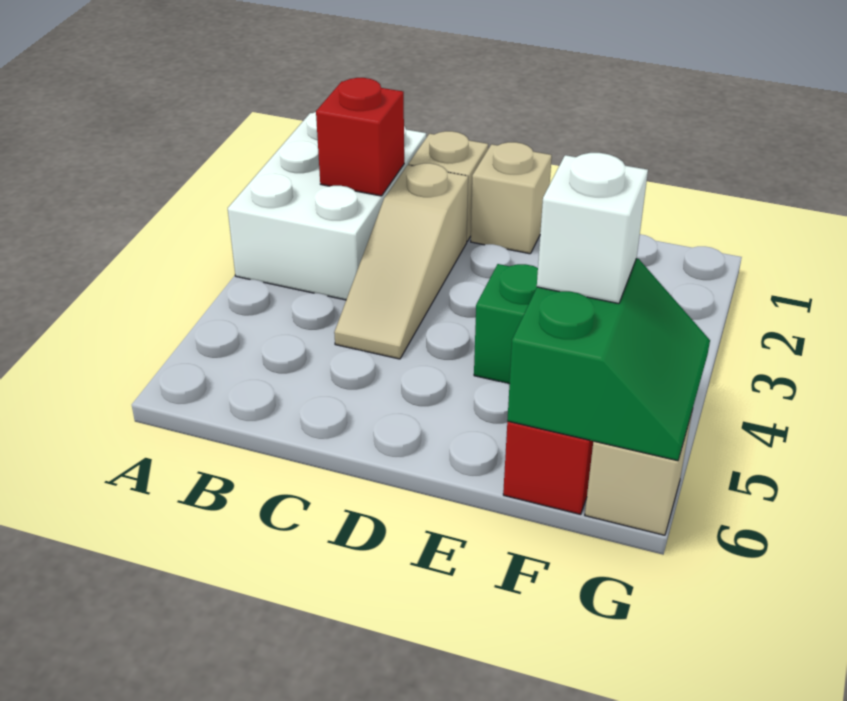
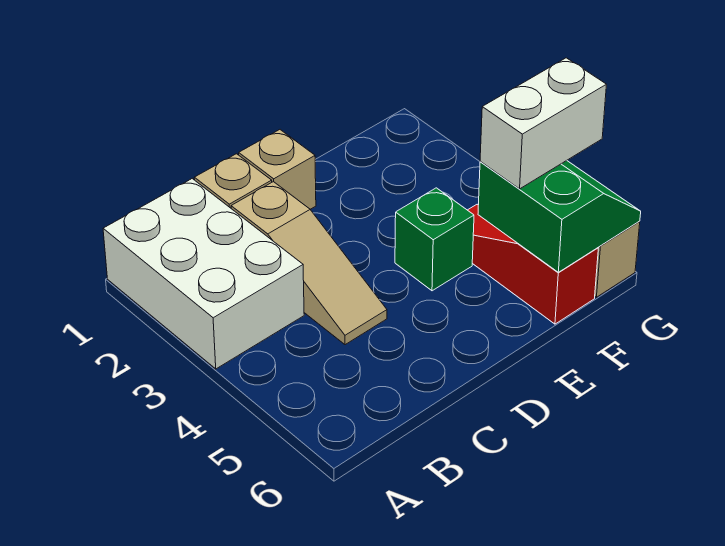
red 1x1 brick [316,78,404,196] -> none
white 1x1 brick [537,153,648,303] -> white 1x2 brick [480,58,606,189]

